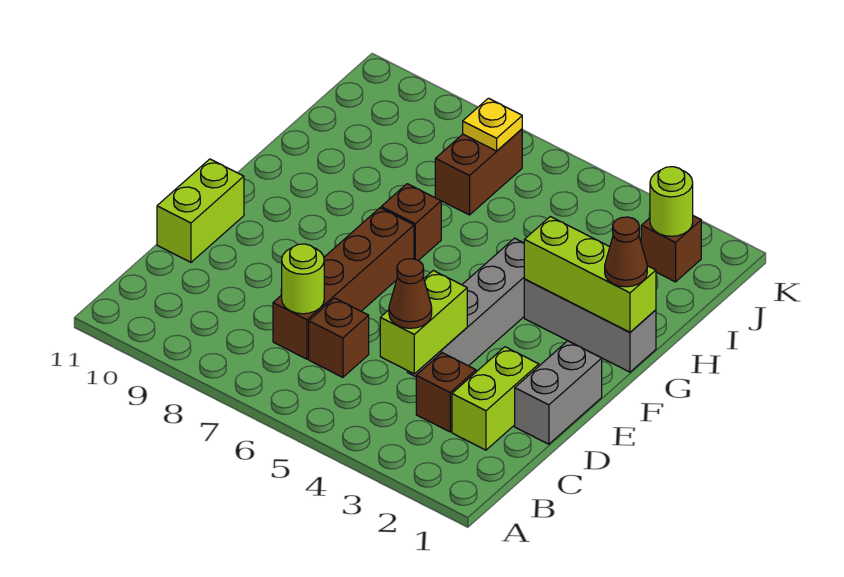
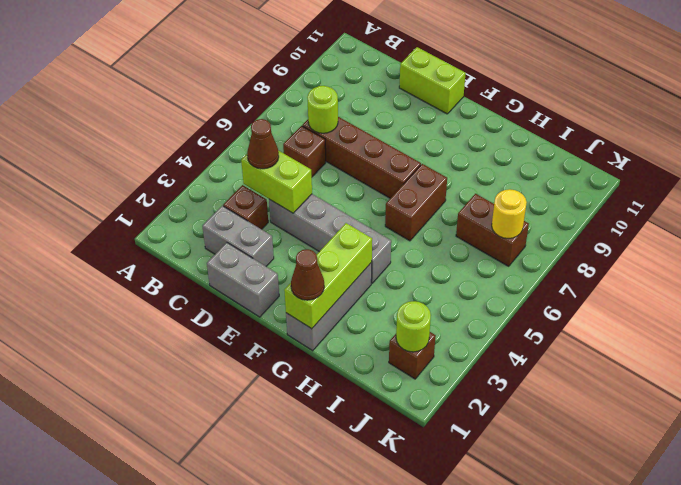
lime 1x2 brick [452,347,539,450] -> grey 1x2 brick [202,206,274,266]
brown 1x1 brick [381,184,441,260] -> brown 1x2 brick [385,164,447,241]
yellow 1x1 plate [463,98,522,151] -> yellow 1x1 round brick [492,189,527,239]

